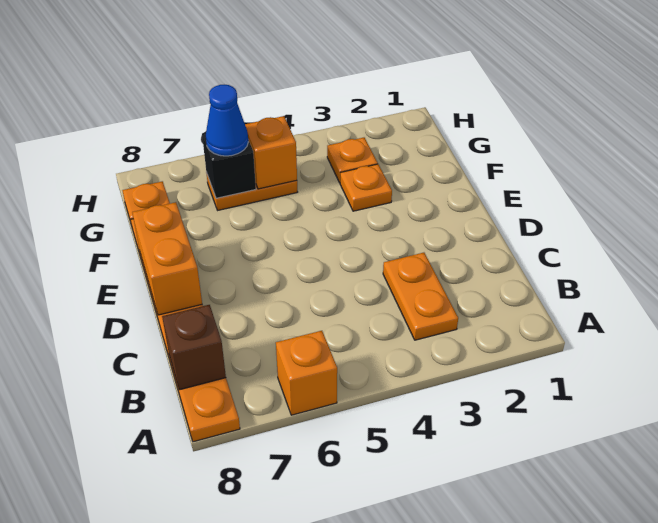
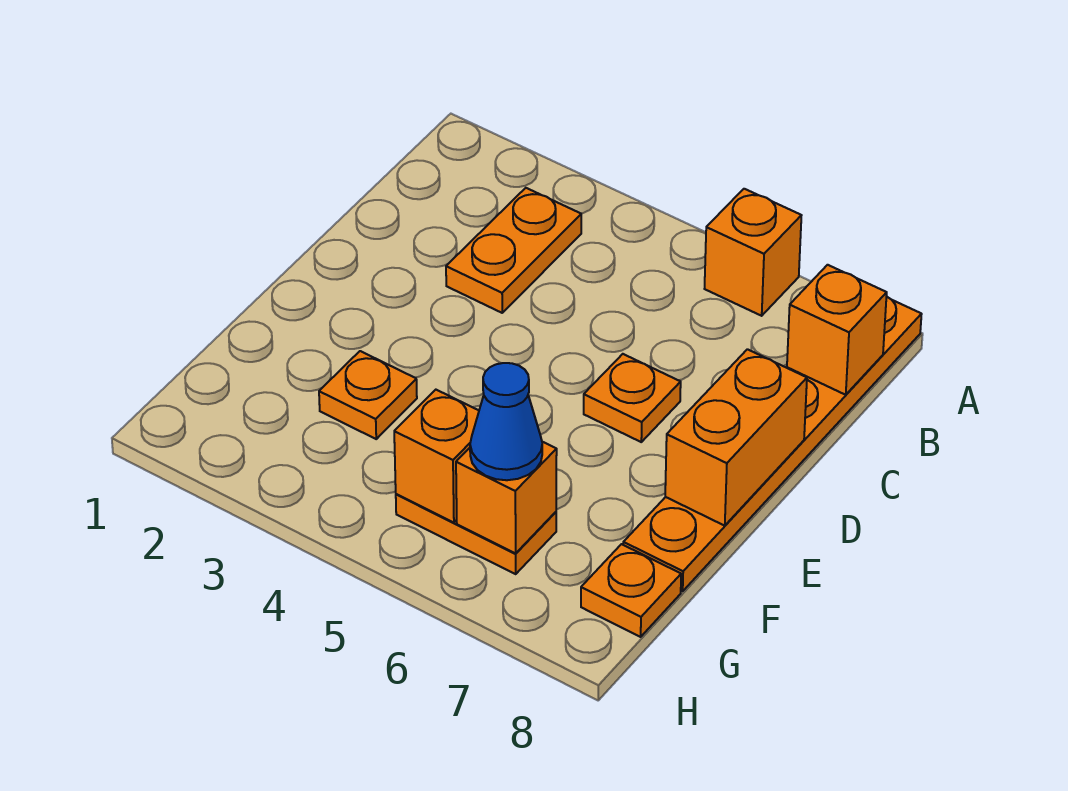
brown 1x1 brick [162,305,226,390] -> orange 1x1 brick [787,265,887,395]
orange 1x1 plate [327,138,378,183] -> orange 1x1 plate moved to [584,354,681,442]
black 1x1 brick [202,133,256,198] -> orange 1x1 brick [456,442,557,553]

